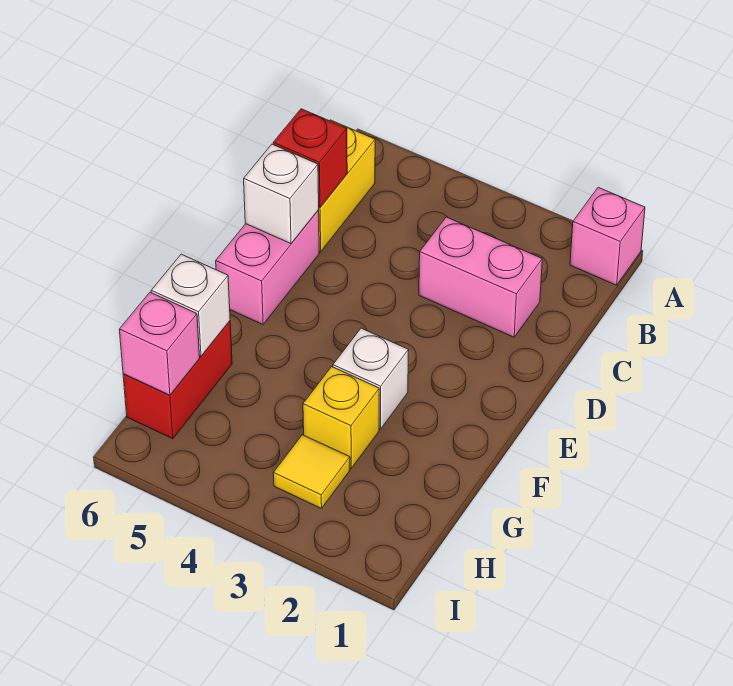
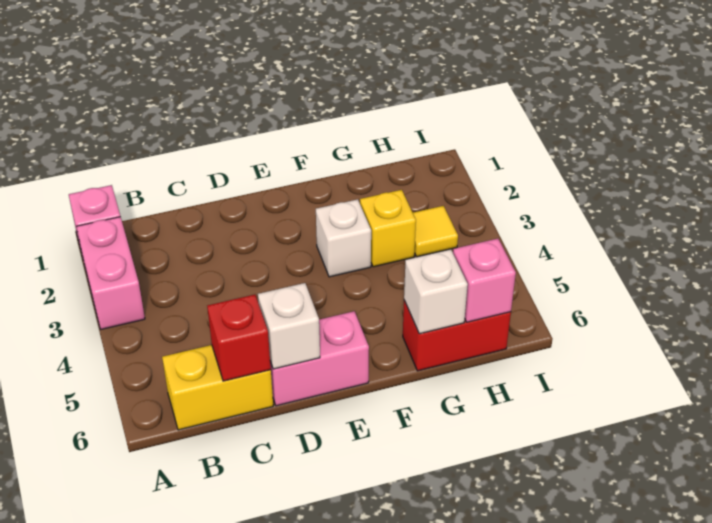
pink 1x2 brick [419,217,542,337] -> pink 1x2 brick moved to [76,217,145,329]

